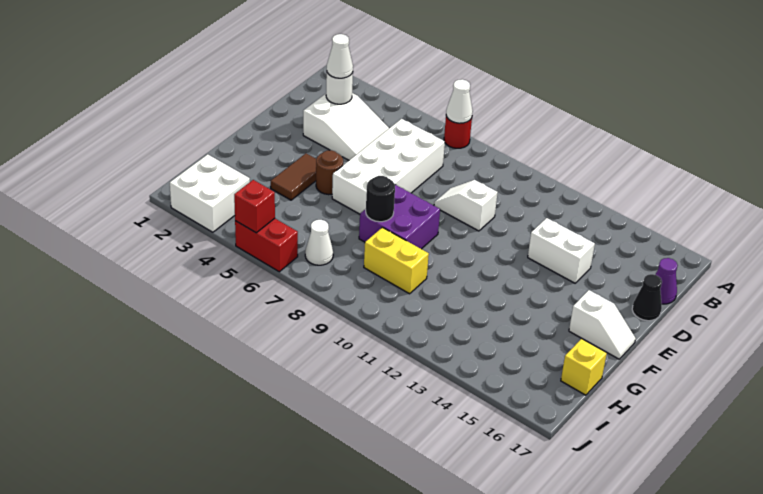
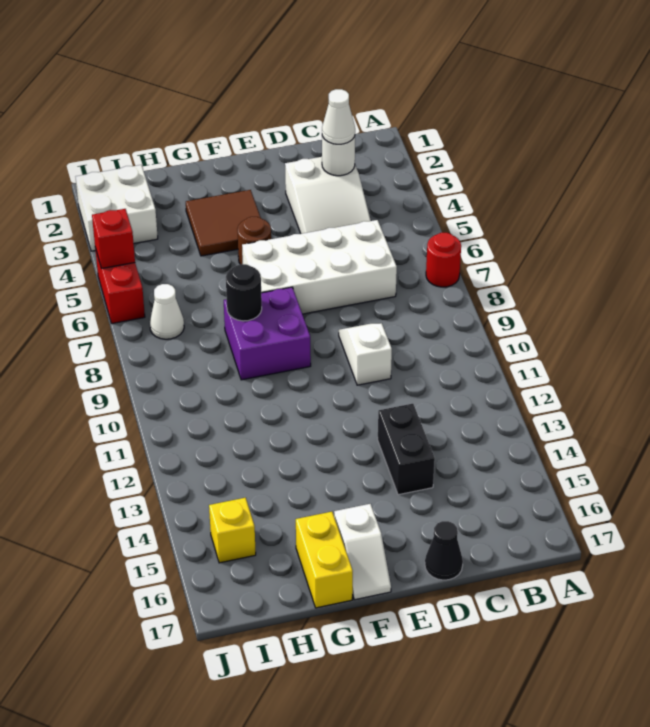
white 1x1 cone [446,79,473,123] -> none
purple 1x1 cone [655,258,678,304] -> none
white 1x2 brick [528,218,595,283] -> black 1x2 brick [378,404,435,495]
brown 1x2 tile [271,153,316,200] -> brown 2x2 tile [186,190,261,256]
yellow 1x2 brick [364,227,429,294] -> yellow 1x2 brick moved to [296,512,353,608]
yellow 1x1 brick [561,339,607,395] -> yellow 1x1 brick moved to [209,498,256,563]

